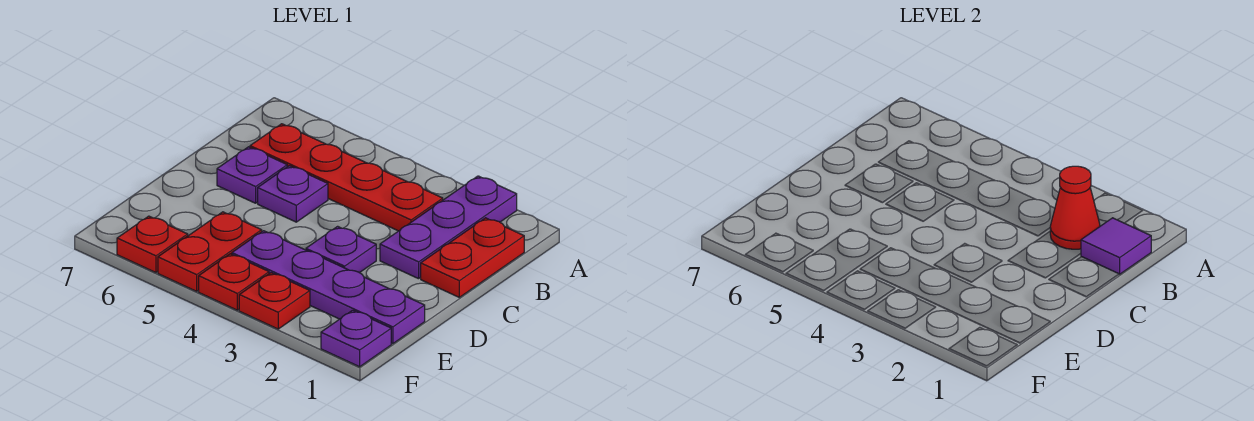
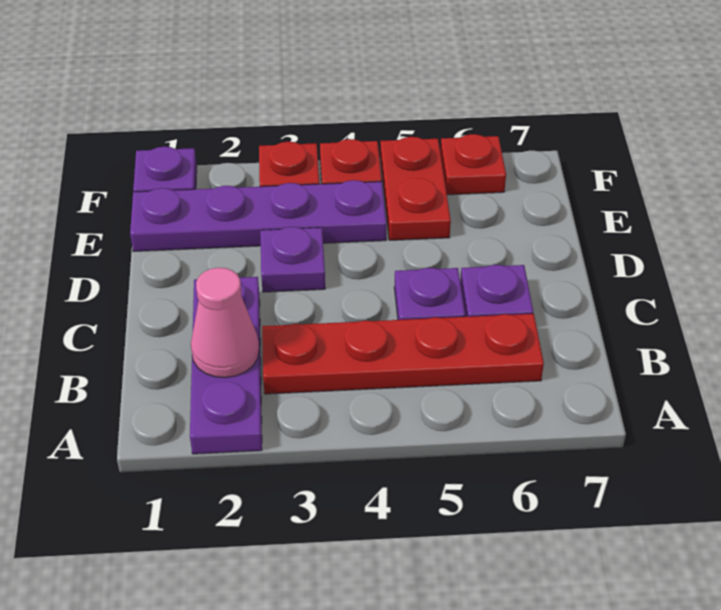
red 1x2 plate [421,218,524,297] -> none
purple 1x1 tile [1081,218,1151,274] -> none
red 1x1 cone [1050,166,1100,249] -> pink 1x1 cone [191,268,259,378]

